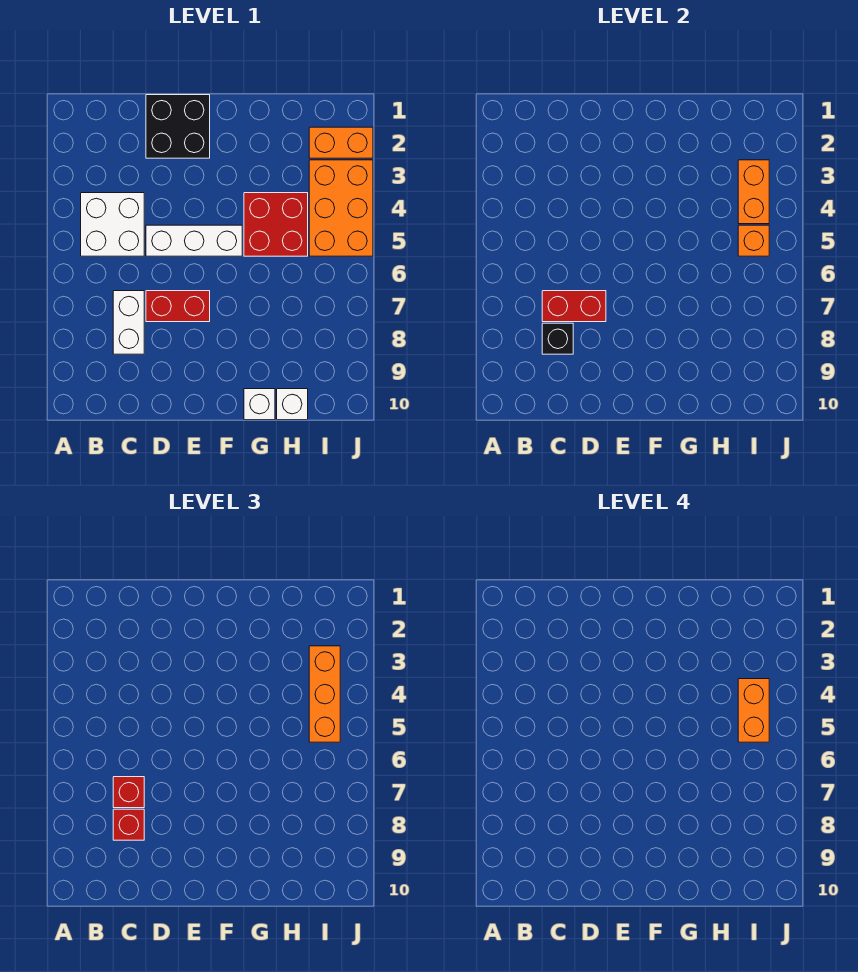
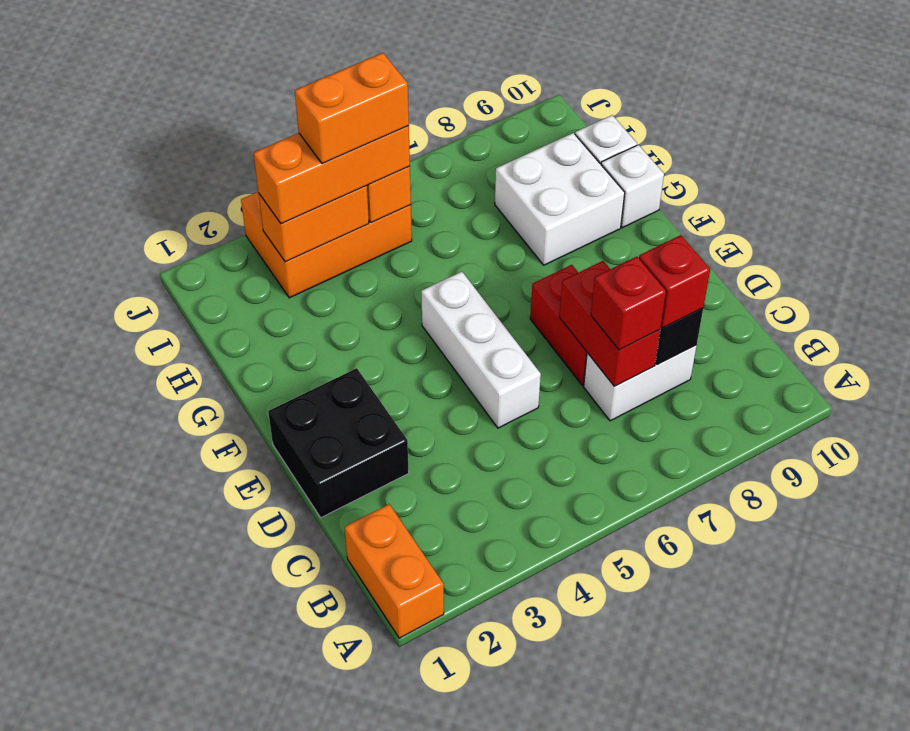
white 2x2 brick [81,193,144,256] -> white 2x2 brick moved to [495,133,625,265]
red 2x2 brick [244,193,308,256] -> none
orange 1x2 brick [309,127,373,158] -> orange 1x2 brick moved to [345,504,444,638]

